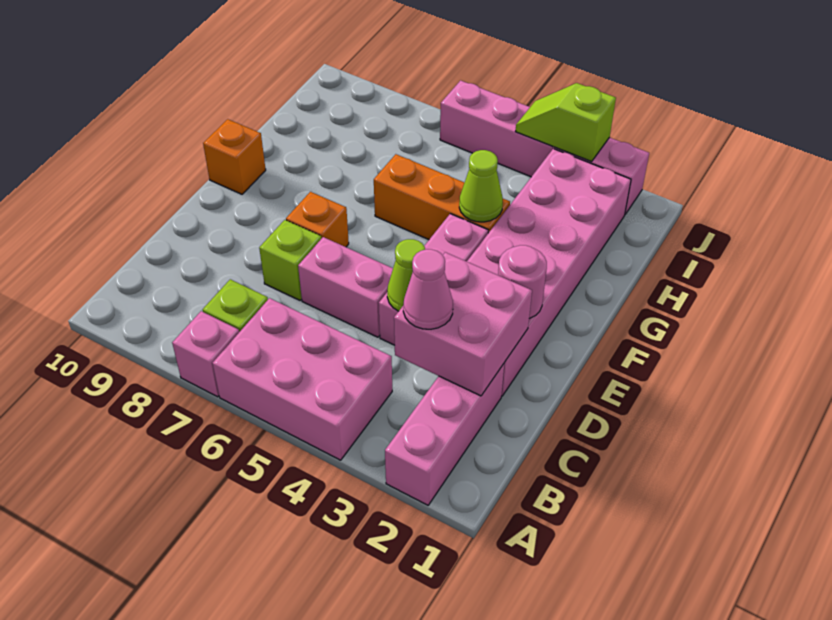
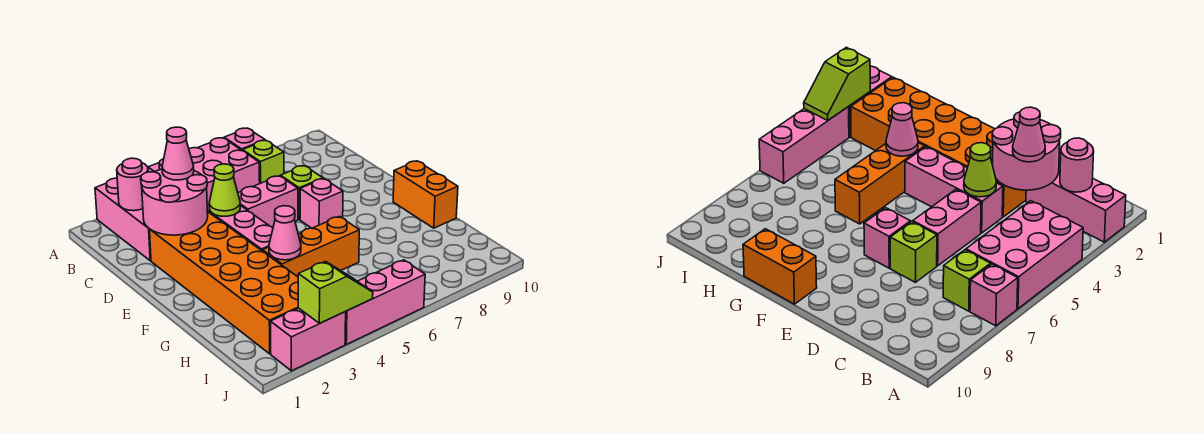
pink 2x2 brick [394,252,532,396] -> pink 2x2 round brick [141,169,208,235]
pink 2x6 brick [467,149,631,396] -> orange 2x6 brick [150,211,298,354]
pink 1x1 round brick [498,245,547,319] -> pink 1x1 round brick moved to [117,158,148,211]
orange 1x1 brick [286,192,349,247] -> pink 1x1 brick [300,179,343,228]
orange 1x1 brick [203,119,266,194] -> orange 1x2 brick [393,161,458,228]
lime 1x1 cone [459,150,503,222] -> pink 1x1 cone [269,206,301,260]

